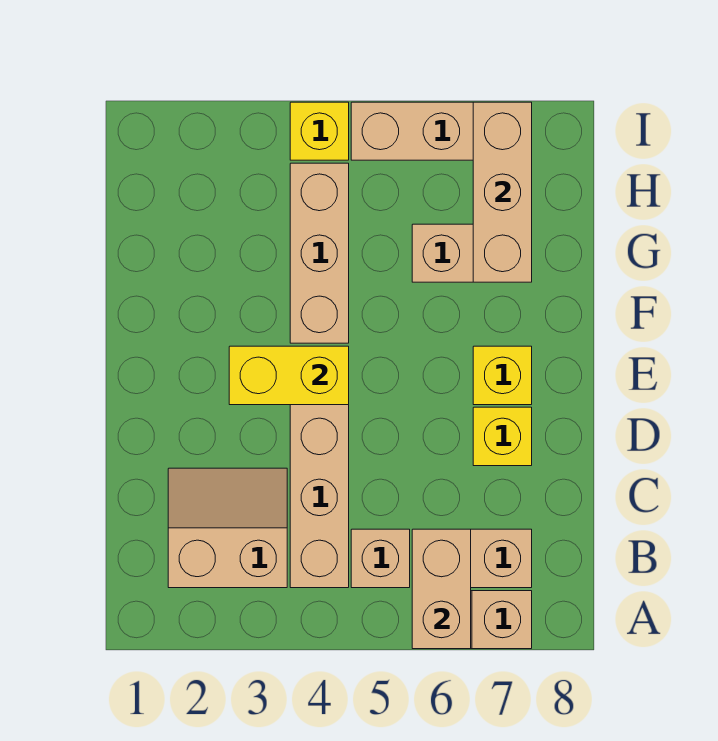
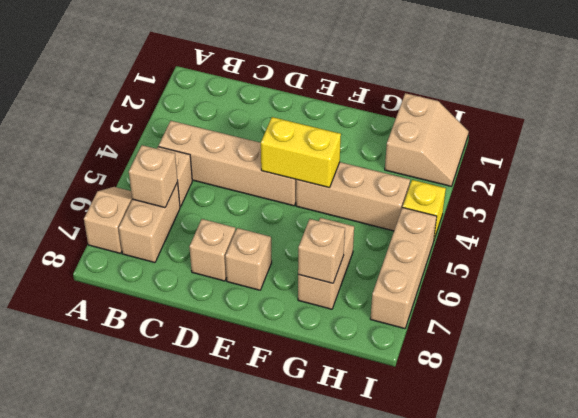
tan 1x2 brick [412,529,471,649] -> tan 1x1 brick [129,145,178,208]
tan 2x2 slope [168,468,287,588] -> tan 2x2 slope moved to [385,93,469,186]
yellow 1x1 brick [473,407,532,466] -> tan 1x1 brick [189,219,236,281]
yellow 1x2 brick [229,346,349,405] -> yellow 1x2 brick turned to [261,117,341,188]
yellow 1x1 brick [473,346,532,405] -> tan 1x1 brick [225,228,272,290]
tan 1x3 brick [473,102,532,282] -> tan 1x1 brick [298,219,345,283]

